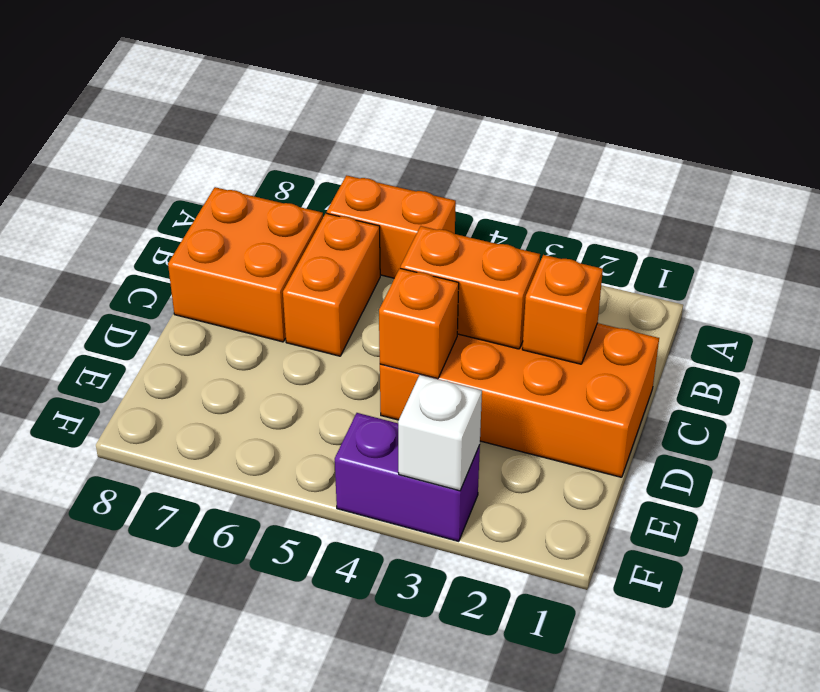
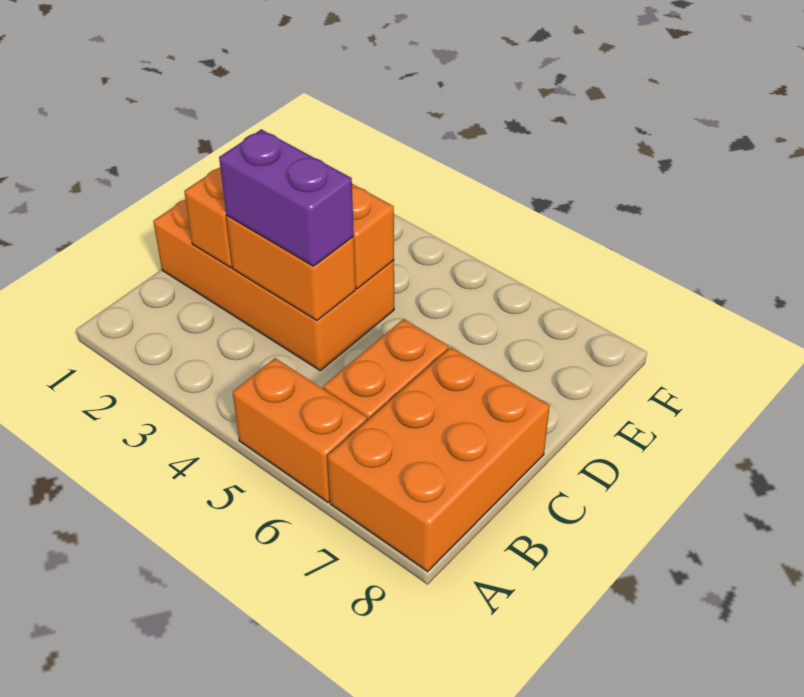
orange 2x2 brick [168,187,323,342] -> orange 2x3 brick [328,347,550,571]
purple 1x2 brick [335,413,480,541] -> purple 1x2 brick moved to [219,129,354,266]
white 1x1 brick [398,375,482,491] -> none

